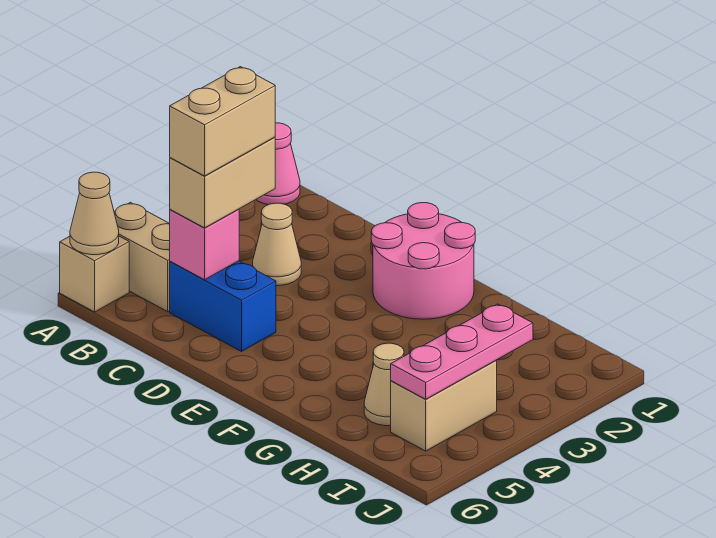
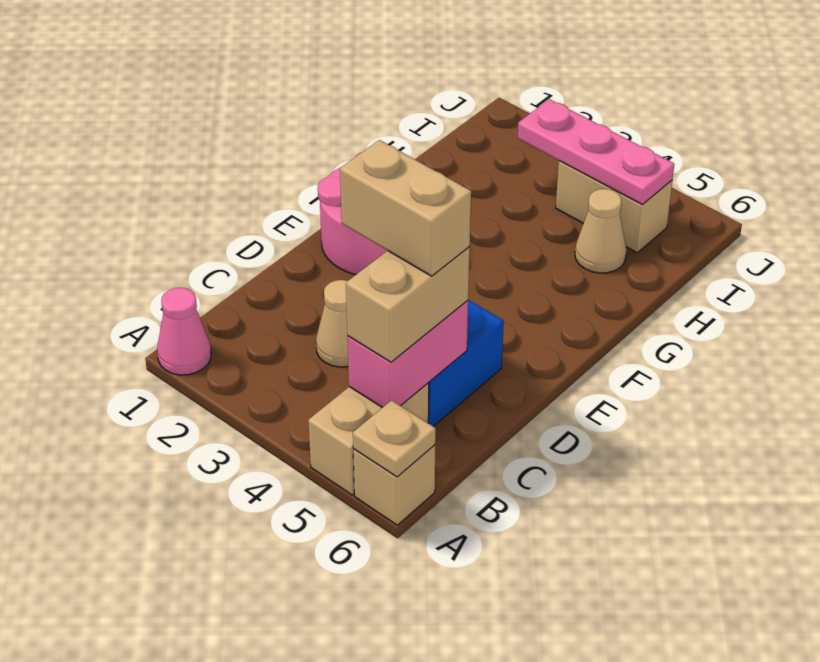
tan 1x1 cone [70,172,119,255] -> tan 1x1 plate [353,400,436,477]
tan 1x2 brick [170,137,275,228] -> tan 1x2 brick turned to [346,247,470,362]
pink 1x1 brick [170,209,239,280] -> pink 1x2 brick [347,300,468,408]

